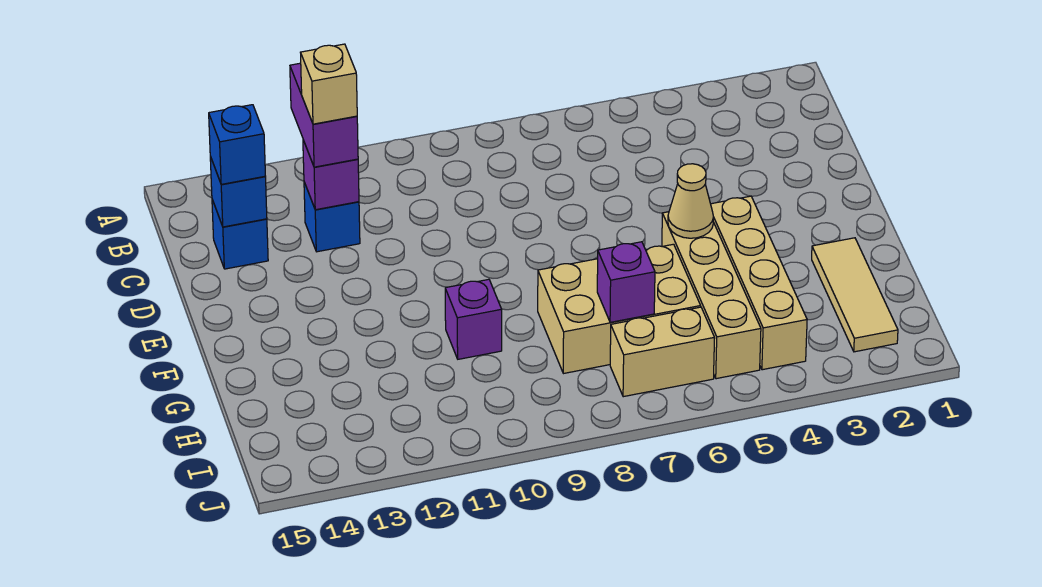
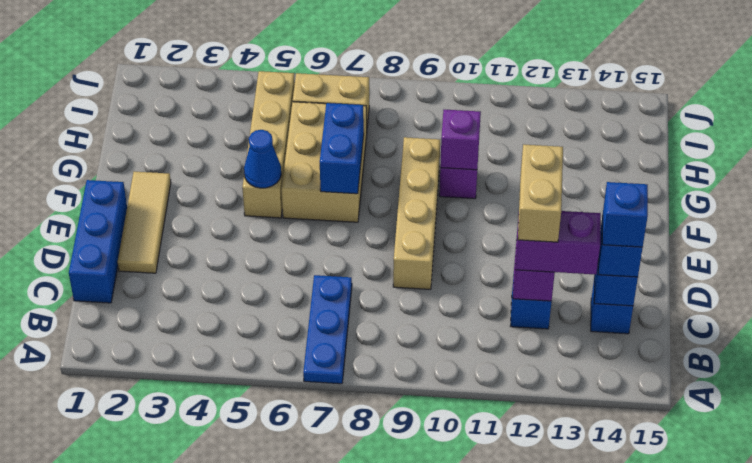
none -> blue 1x3 plate [303,275,352,384]
purple 1x2 brick [290,63,358,167] -> purple 1x2 brick turned to [515,211,601,275]
none -> blue 1x3 brick [69,180,127,303]
tan 1x1 brick [300,44,357,124] -> tan 1x2 brick [518,145,563,242]
none -> blue 1x1 brick [602,182,648,247]
tan 1x4 brick [711,196,807,370] -> tan 1x4 brick moved to [393,137,440,289]
tan 1x1 cone [668,164,713,238] -> blue 1x1 cone [244,130,281,188]
none -> blue 1x2 brick [320,103,364,194]
tan 1x3 tile [812,238,898,352] -> tan 1x3 tile moved to [117,172,171,273]
tan 2x3 brick [538,244,701,374] -> tan 2x3 brick turned to [281,102,367,222]
purple 1x1 brick [597,242,655,322] -> purple 1x1 brick moved to [440,110,481,170]

